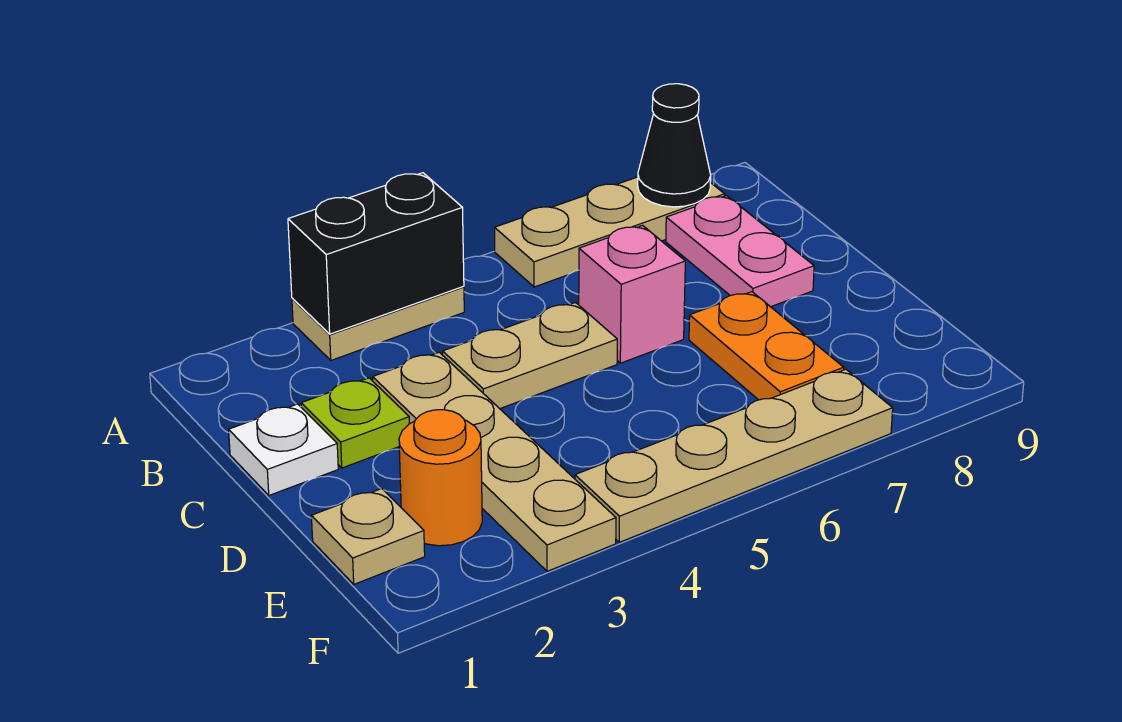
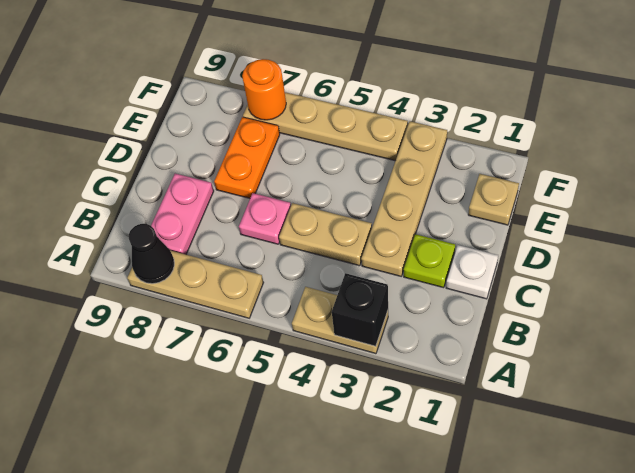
black 1x2 brick [288,173,464,334] -> black 1x1 brick [332,273,388,346]
pink 1x1 brick [579,225,685,363] -> pink 1x1 plate [239,193,291,244]
orange 1x1 round brick [399,410,482,546] -> orange 1x1 round brick moved to [242,59,286,120]

